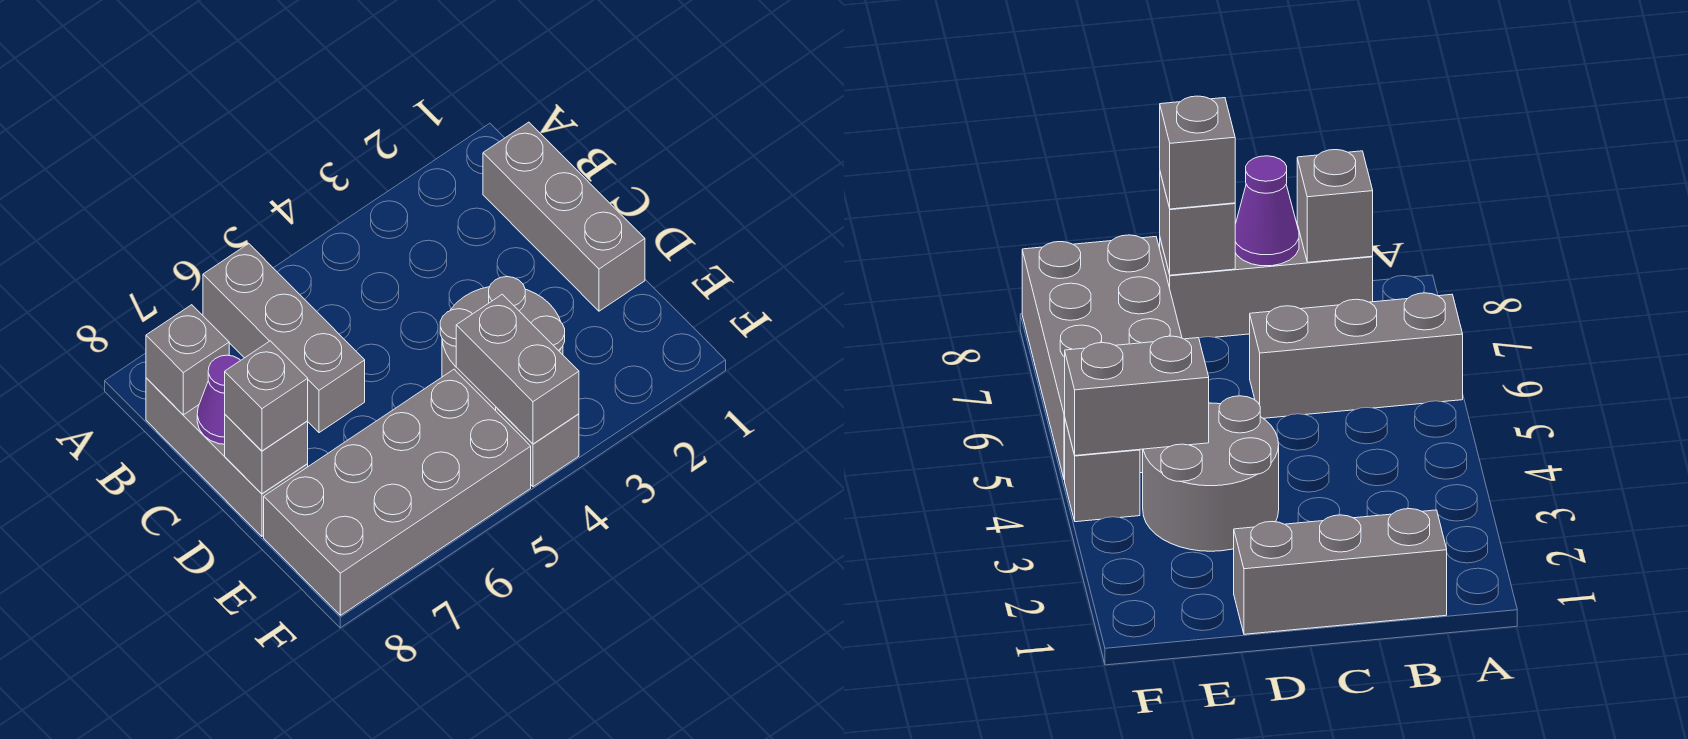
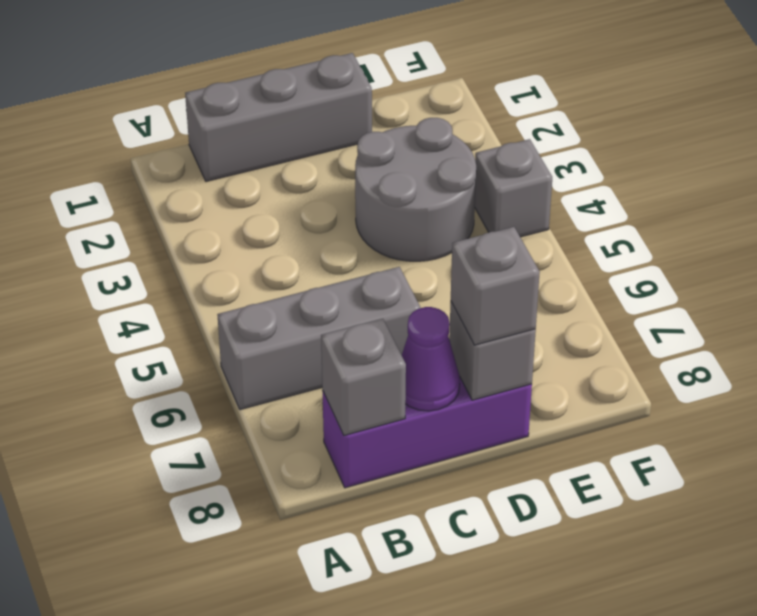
grey 1x3 brick [146,378,308,536] -> purple 1x3 brick [322,378,532,488]
grey 1x2 brick [456,294,579,444] -> none
grey 2x4 brick [264,369,531,615] -> none

